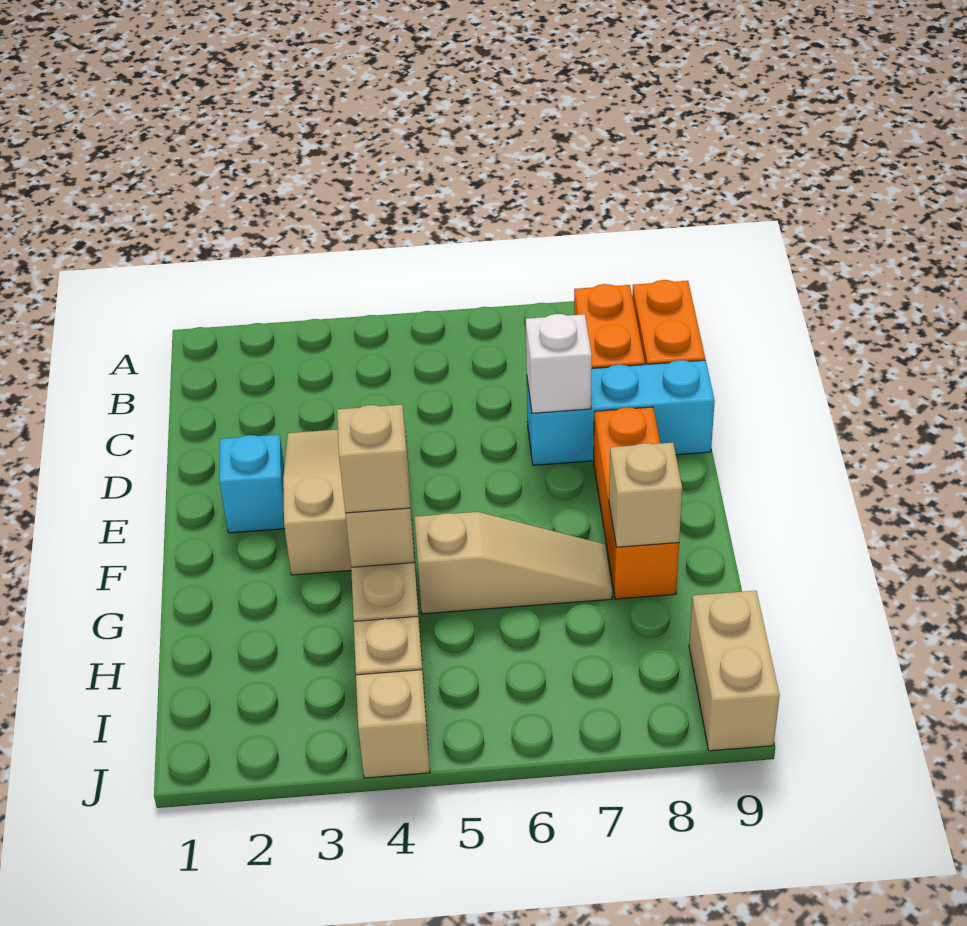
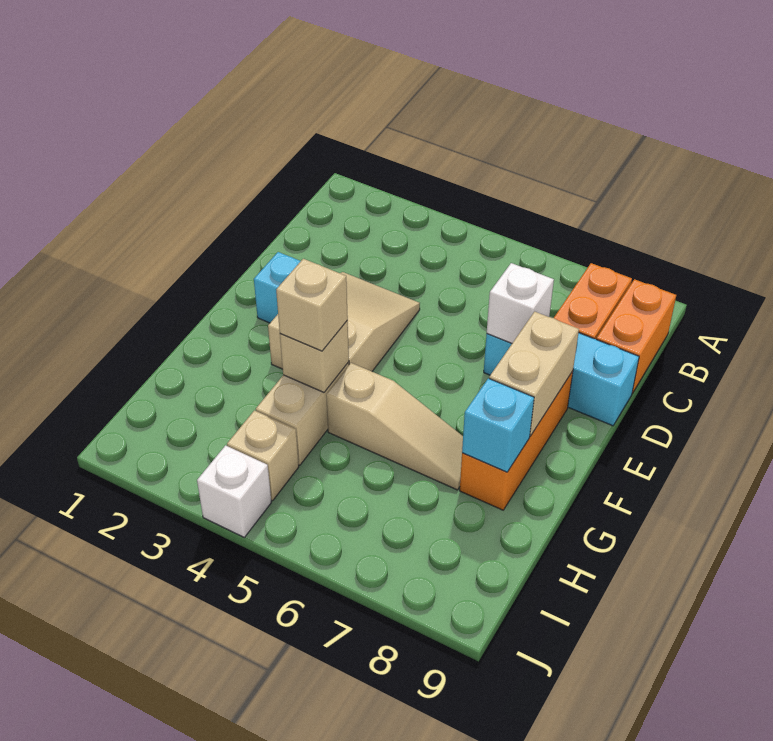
tan 1x1 brick [609,443,682,547] -> cyan 1x1 brick [462,378,534,472]
tan 1x2 brick [689,591,780,751] -> tan 1x2 brick moved to [489,312,579,436]
tan 1x1 brick [356,670,430,778] -> white 1x1 brick [197,445,271,537]

